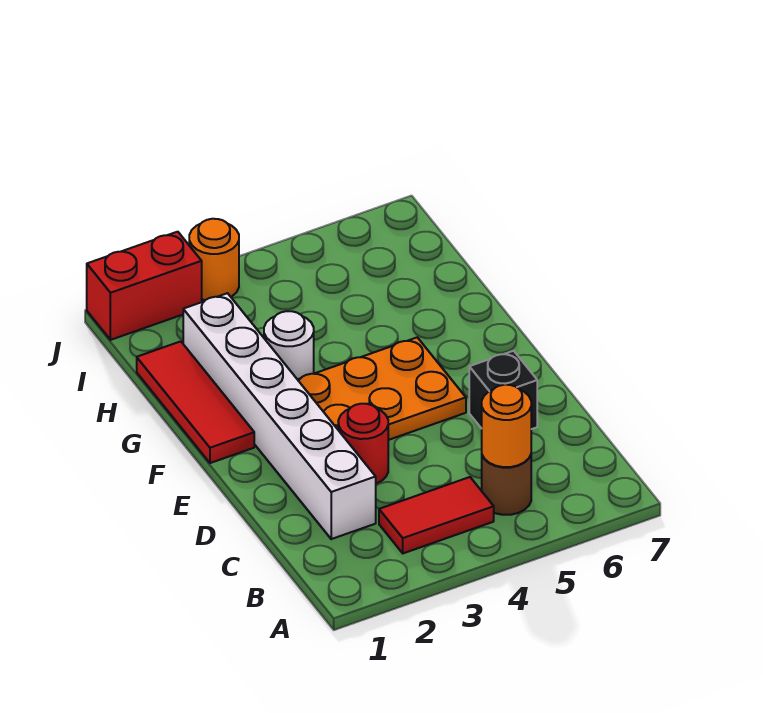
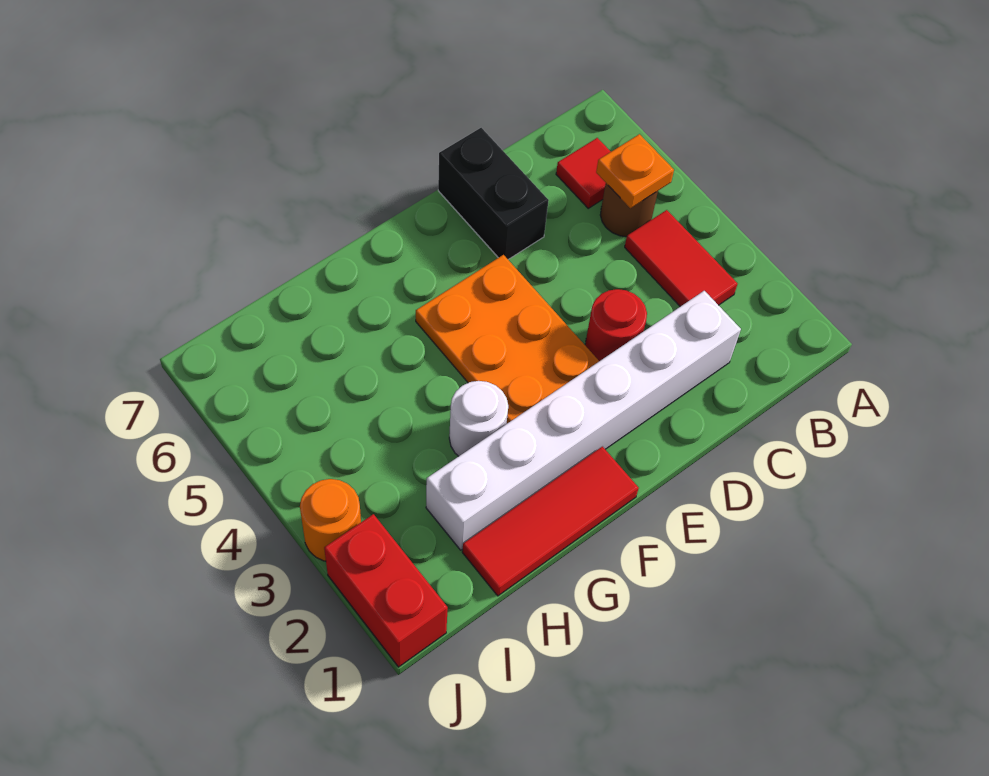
orange 1x1 round brick [482,385,531,467] -> orange 1x1 plate [596,134,674,208]
none -> red 1x1 tile [556,138,611,208]
black 1x1 brick [469,351,537,429] -> black 1x2 brick [438,128,549,259]

